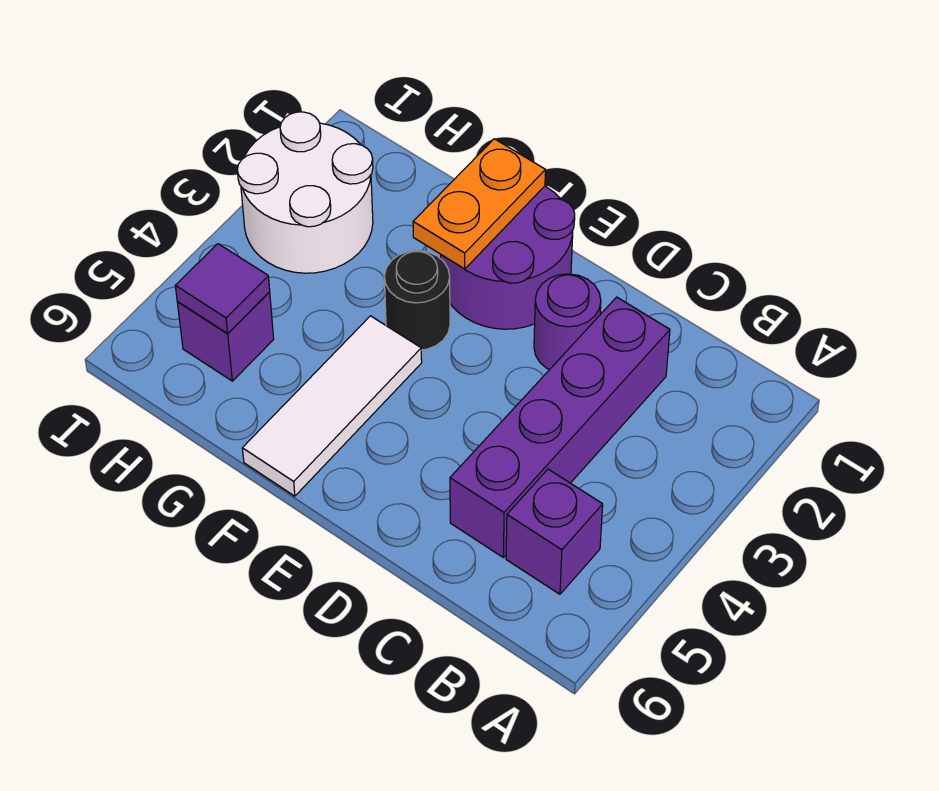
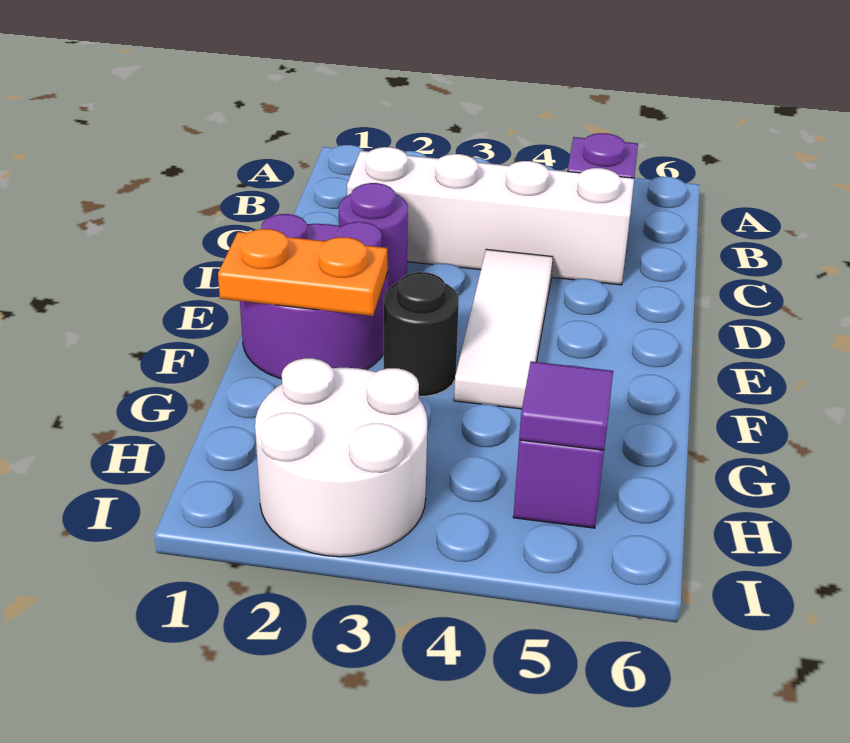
purple 1x4 brick [450,297,670,557] -> white 1x4 brick [347,147,634,285]
white 1x3 tile [242,316,422,496] -> white 1x3 tile turned to [454,249,553,409]

